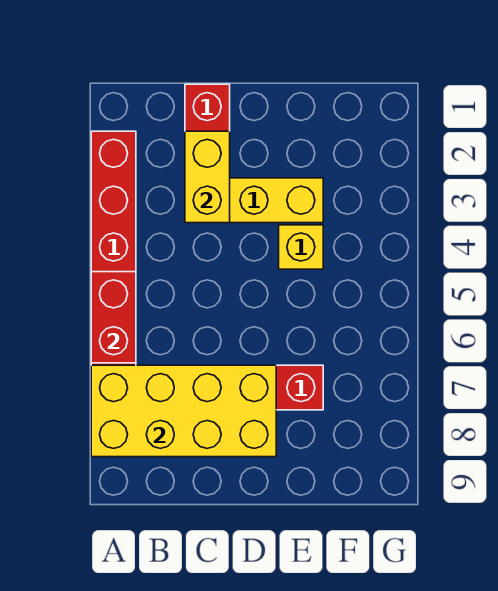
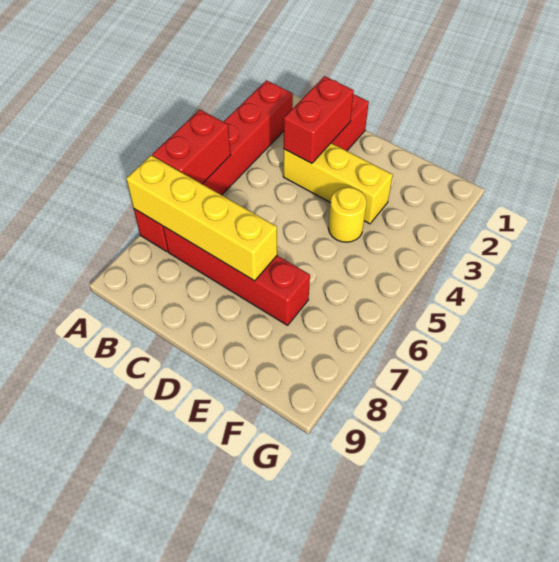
yellow 2x4 brick [91,365,276,457] -> yellow 1x4 brick [126,155,277,281]
yellow 1x2 brick [185,131,230,223] -> red 1x2 brick [284,76,354,163]
yellow 1x1 brick [279,225,323,269] -> yellow 1x1 round brick [328,187,367,242]

